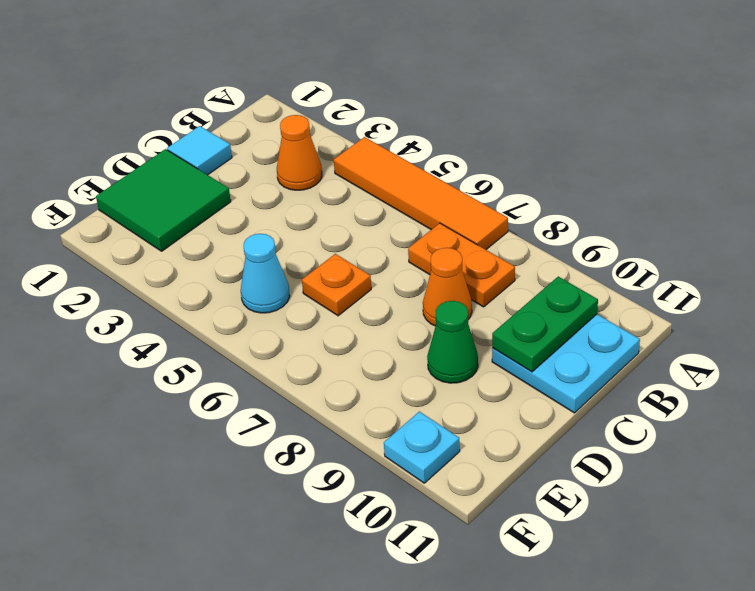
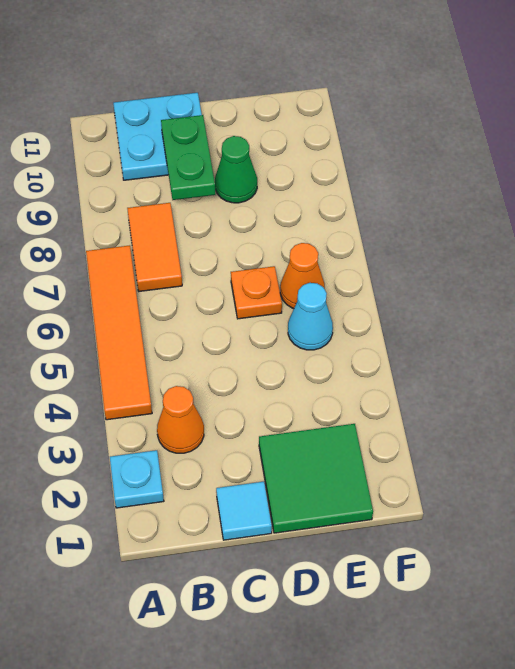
orange 1x2 plate [408,223,515,307] -> orange 1x2 tile [127,203,182,291]
green 1x2 plate [492,277,598,372] -> green 1x2 plate turned to [161,115,215,200]
orange 1x1 cone [423,248,472,326] -> orange 1x1 cone moved to [280,243,325,309]
cyan 1x1 plate [384,412,460,483] -> cyan 1x1 plate moved to [110,450,164,508]

